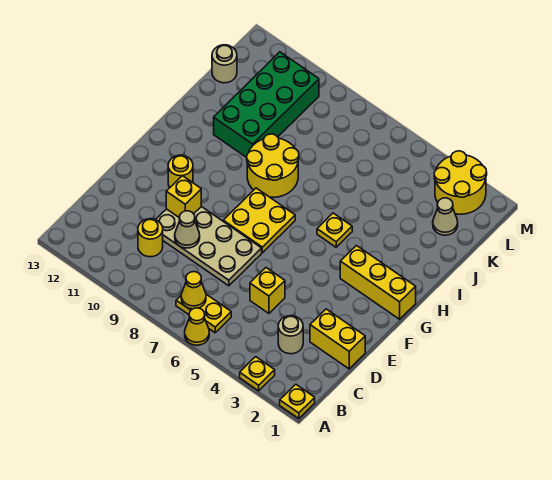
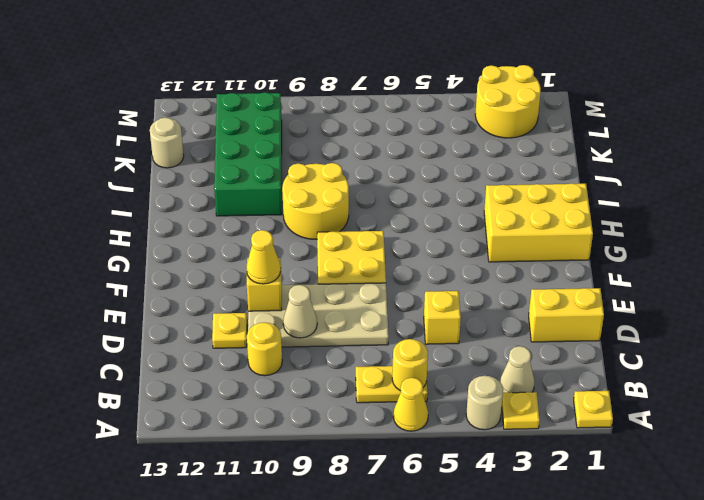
yellow 1x1 cone [181,272,206,309] -> yellow 1x1 cone moved to [246,230,281,284]
tan 1x1 round brick [278,316,303,354] -> tan 1x1 round brick moved to [466,376,503,430]
yellow 1x1 round brick [168,155,193,187] -> yellow 1x1 round brick moved to [392,339,428,391]
yellow 1x3 brick [340,246,416,319] -> yellow 2x3 brick [484,183,593,262]
yellow 1x1 plate [317,213,352,247] -> yellow 1x1 plate moved to [212,313,247,348]
tan 1x1 cone [433,198,458,235] -> tan 1x1 cone moved to [500,346,535,393]

